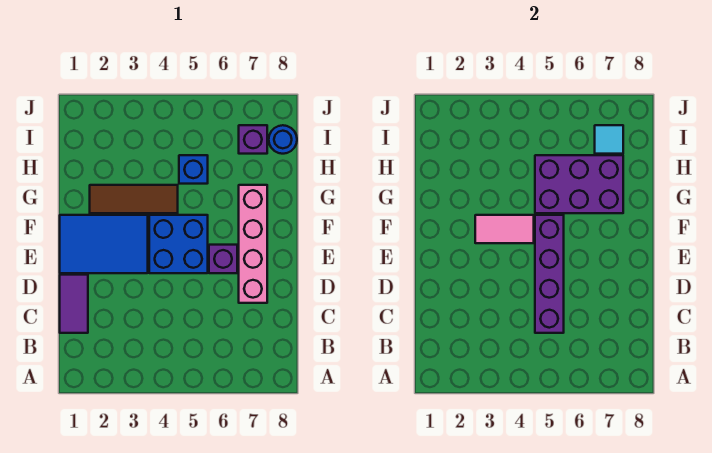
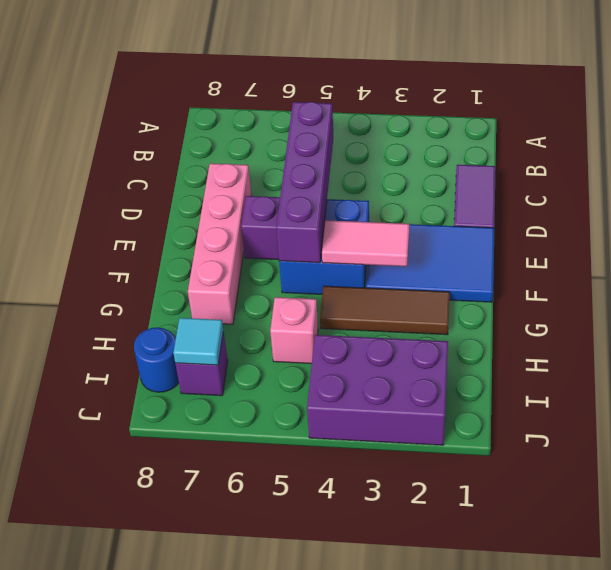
purple 2x3 brick [535,155,623,213] -> purple 2x3 brick moved to [307,335,448,445]
blue 1x1 brick [179,155,208,184] -> pink 1x1 brick [270,297,318,364]

